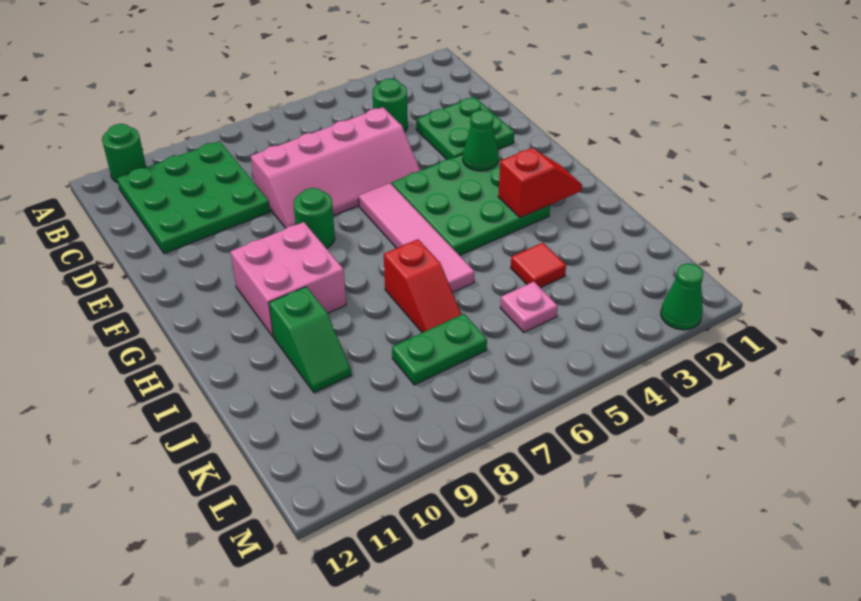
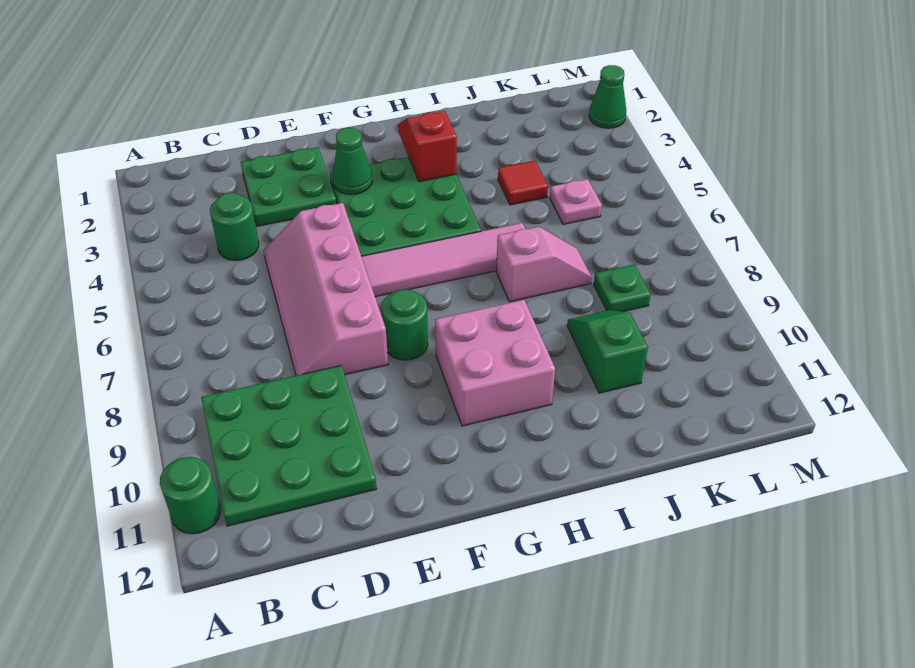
pink 2x4 slope [251,107,420,228] -> pink 2x4 slope turned to [264,203,388,375]
red 1x2 slope [384,239,461,333] -> pink 1x2 slope [496,227,592,302]
green 1x2 slope [269,287,351,393] -> green 1x2 slope turned to [567,310,648,393]
green 1x2 plate [392,314,487,385] -> green 1x1 plate [594,264,651,312]

